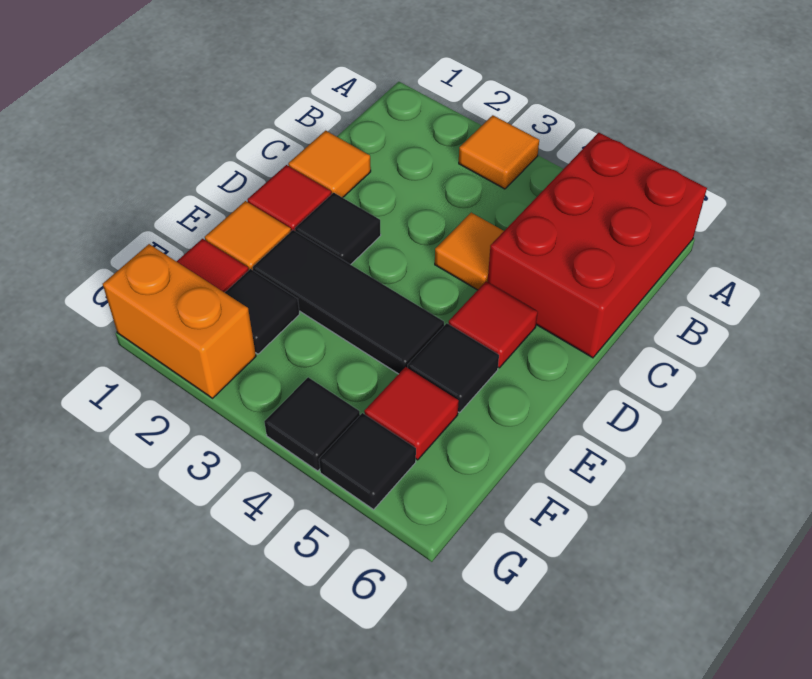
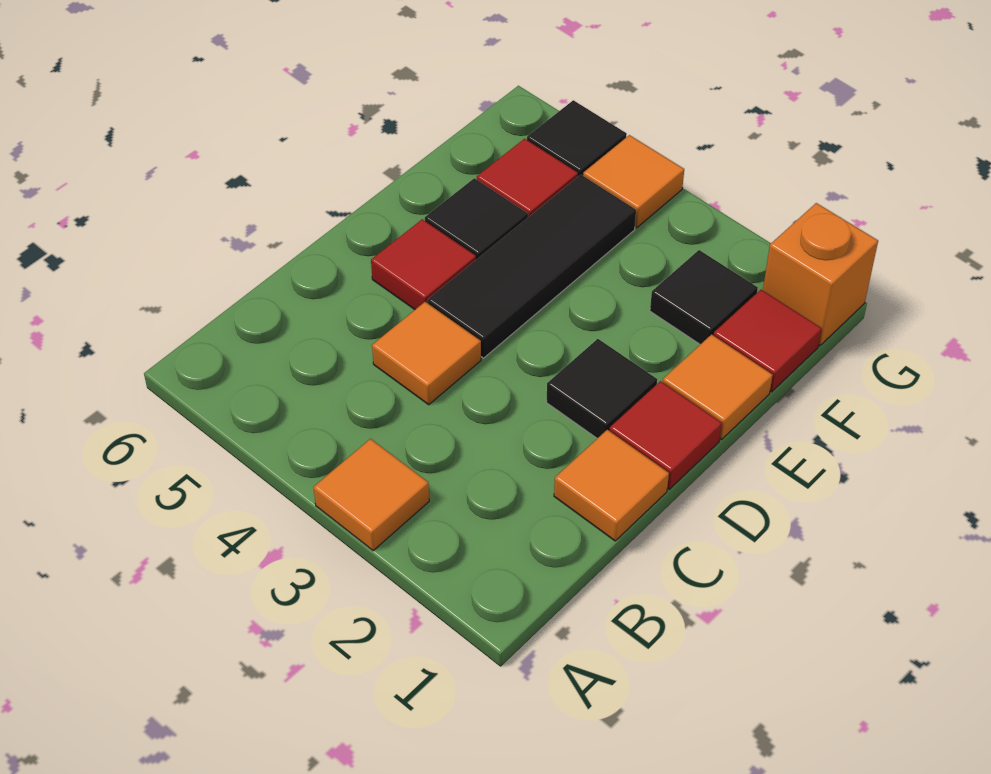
red 2x3 brick [488,133,707,358] -> none
black 1x3 tile [253,230,444,374] -> black 1x3 tile turned to [428,175,636,358]
orange 1x2 brick [103,244,256,398] -> orange 1x1 brick [763,203,878,345]
black 1x1 tile [264,377,360,471] -> orange 1x1 tile [583,135,684,228]

